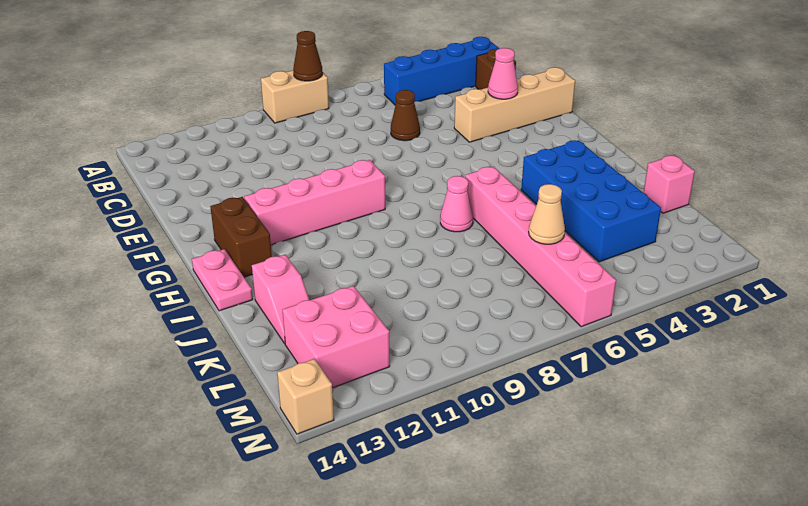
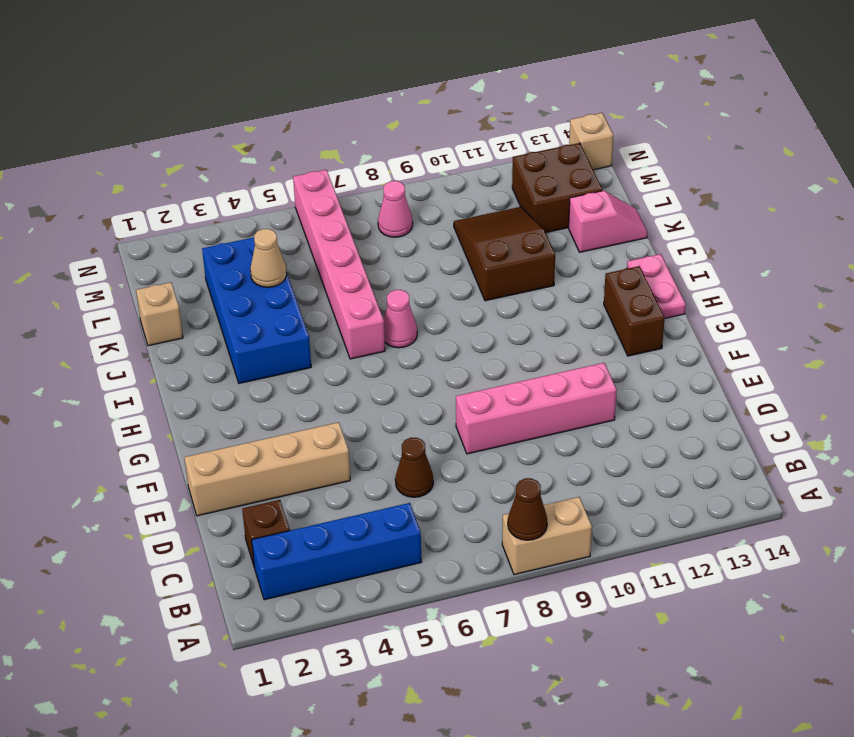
pink 1x1 cone [488,48,518,99] -> pink 1x1 cone moved to [378,181,413,237]
pink 1x4 brick [244,160,385,245] -> pink 1x4 brick moved to [456,363,617,454]
none -> brown 2x3 slope [454,207,555,301]
pink 1x2 slope [252,255,309,344] -> pink 1x2 slope turned to [569,191,648,252]
pink 1x1 brick [644,155,695,213] -> tan 1x1 brick [136,282,183,346]
tan 1x1 cone [529,184,565,244] -> tan 1x1 cone moved to [250,229,287,287]
pink 2x2 brick [283,286,390,388] -> brown 2x2 brick [512,143,602,233]

